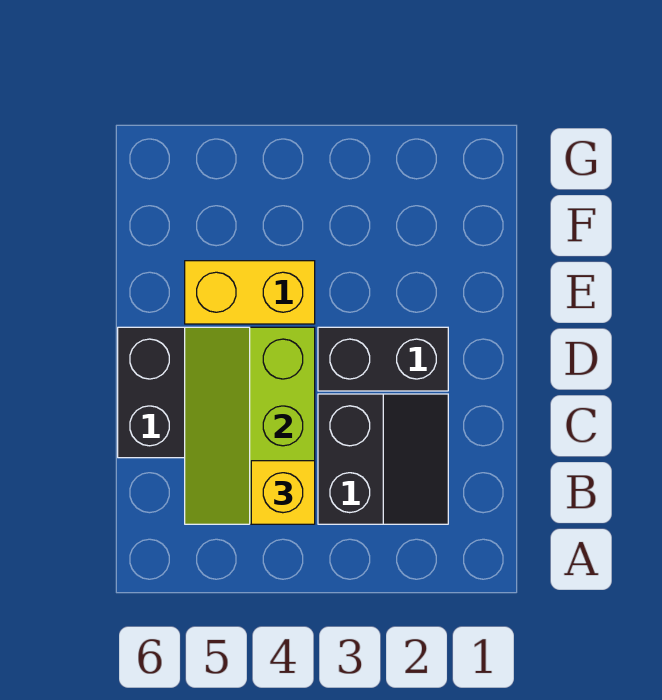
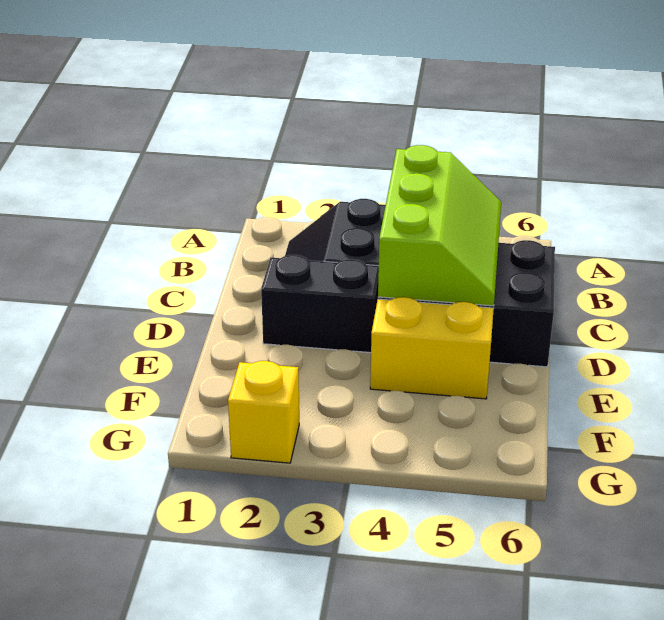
yellow 1x1 brick [251,461,315,524] -> yellow 1x1 brick moved to [228,361,299,463]

